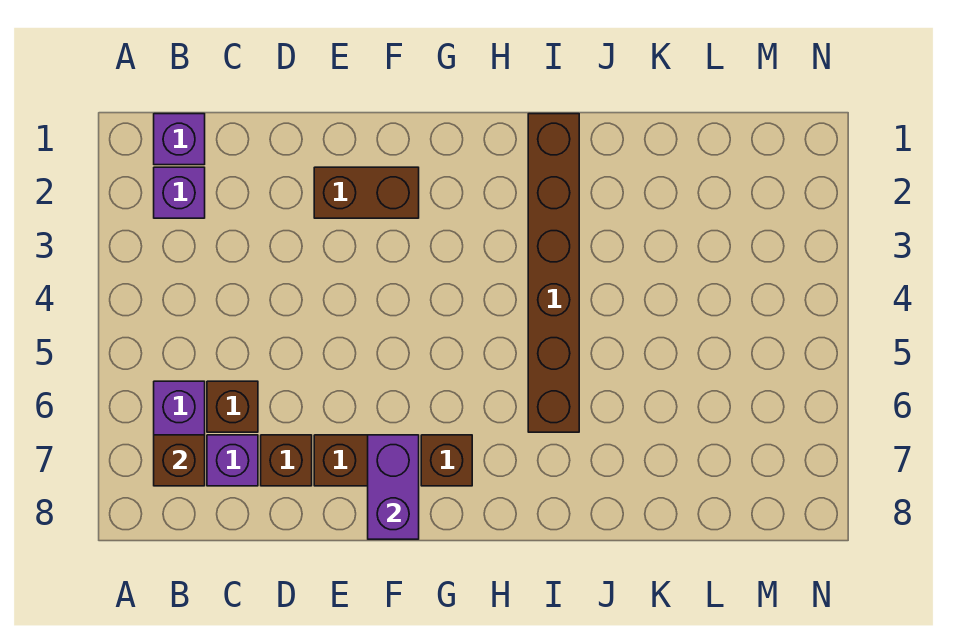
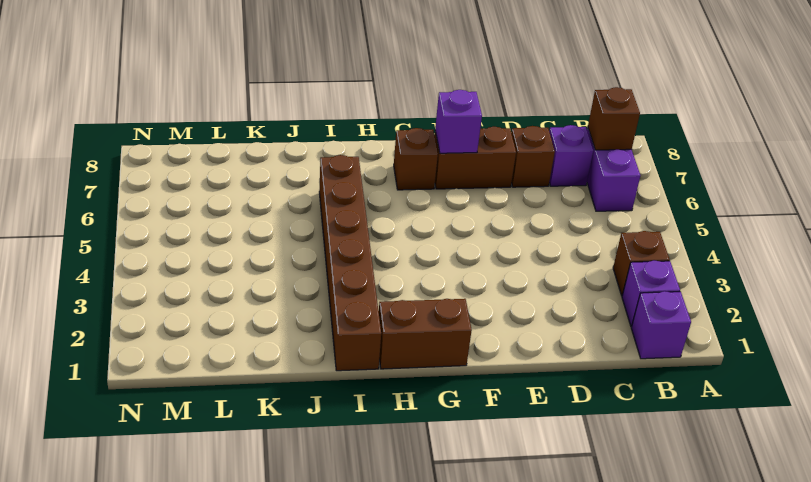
brown 1x1 brick [207,381,258,432] -> brown 1x1 brick moved to [613,231,670,296]
brown 1x2 brick [314,167,419,218] -> brown 1x2 brick moved to [379,299,472,369]
purple 1x2 brick [368,435,419,539] -> purple 1x1 brick [435,90,482,153]

